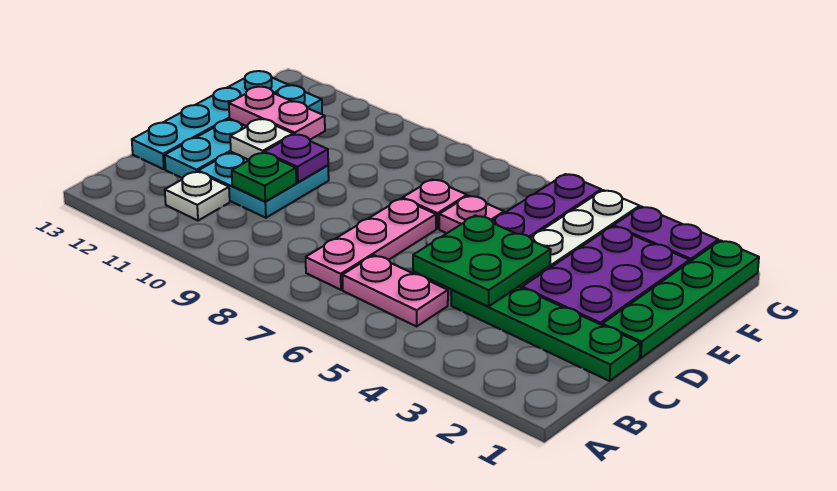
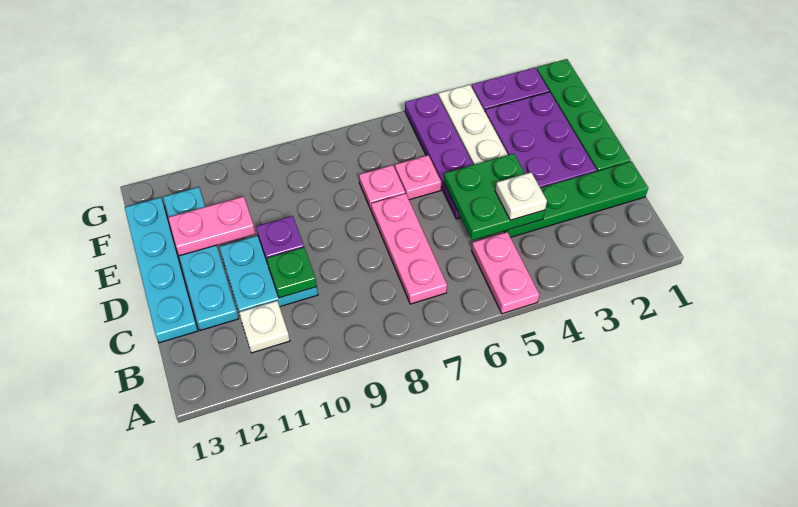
pink 1x2 plate [342,255,448,326] -> pink 1x2 plate turned to [472,232,539,314]
white 1x1 plate [230,119,293,160] -> white 1x1 plate moved to [495,172,547,220]

